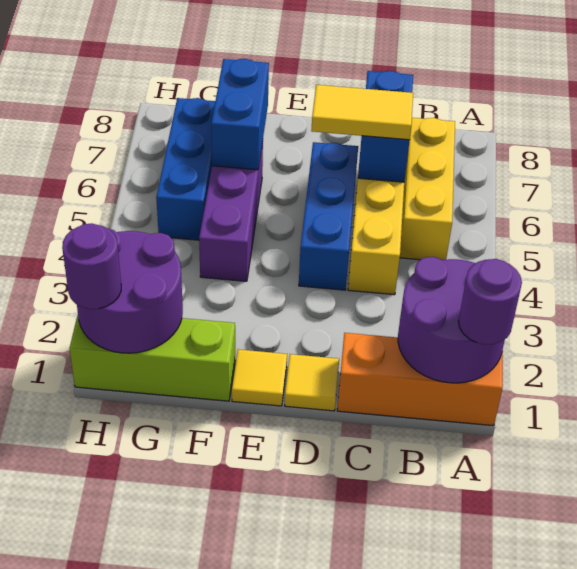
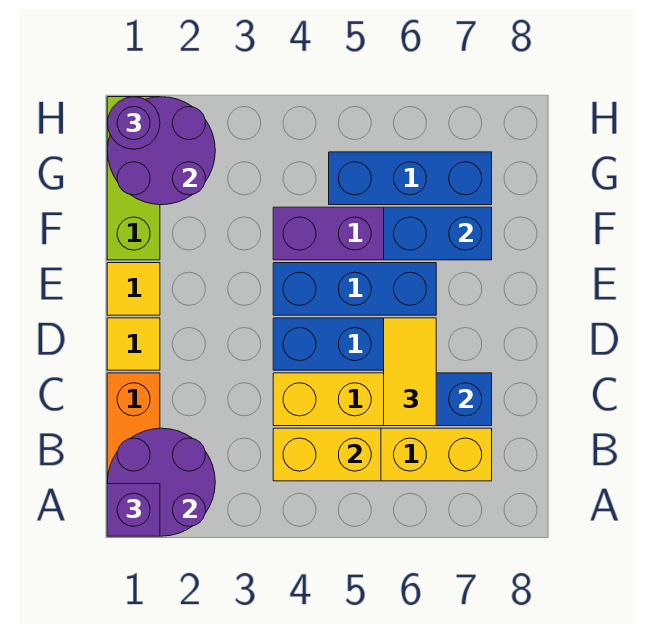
purple 1x1 round brick [458,259,522,345] -> purple 1x1 brick [107,484,160,536]
none -> yellow 1x2 brick [273,428,381,481]
none -> blue 1x3 brick [273,263,436,315]

